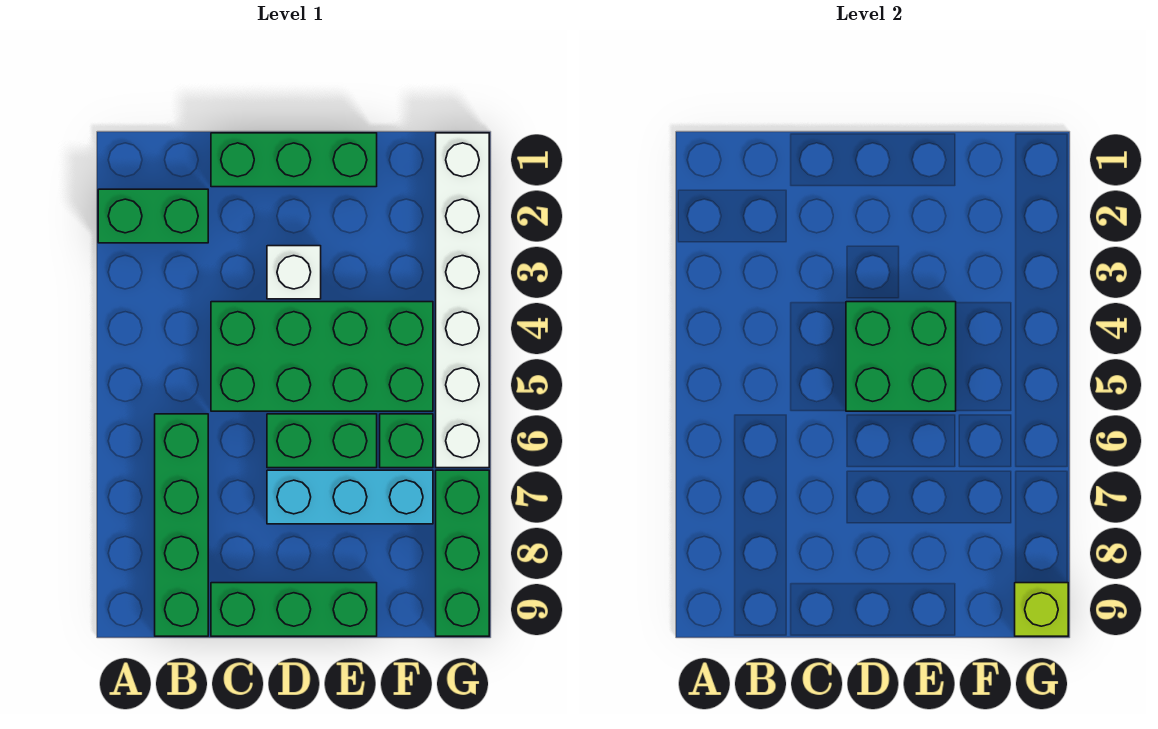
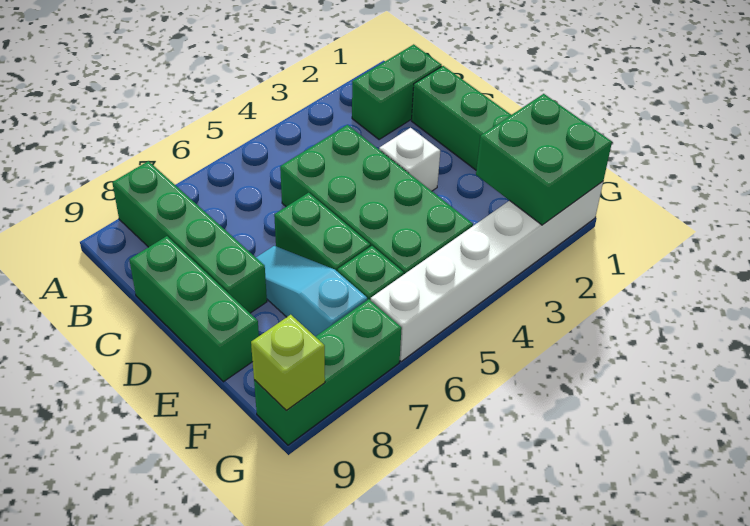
green 1x2 brick [98,189,208,243] -> green 1x2 brick turned to [352,44,442,140]
green 1x4 brick [155,414,208,636] -> green 1x4 brick turned to [112,161,267,313]
green 2x2 brick [846,302,956,411] -> green 2x2 brick moved to [476,94,612,225]
cyan 1x3 brick [267,470,433,524] -> cyan 1x3 slope [256,246,367,337]

